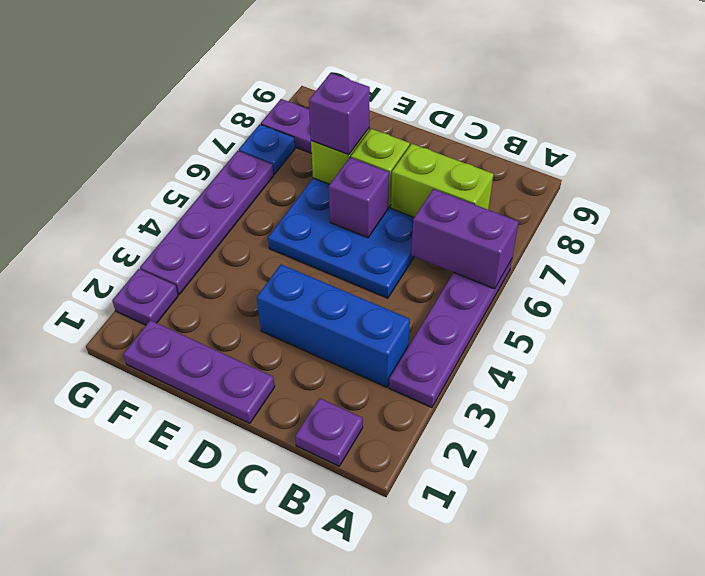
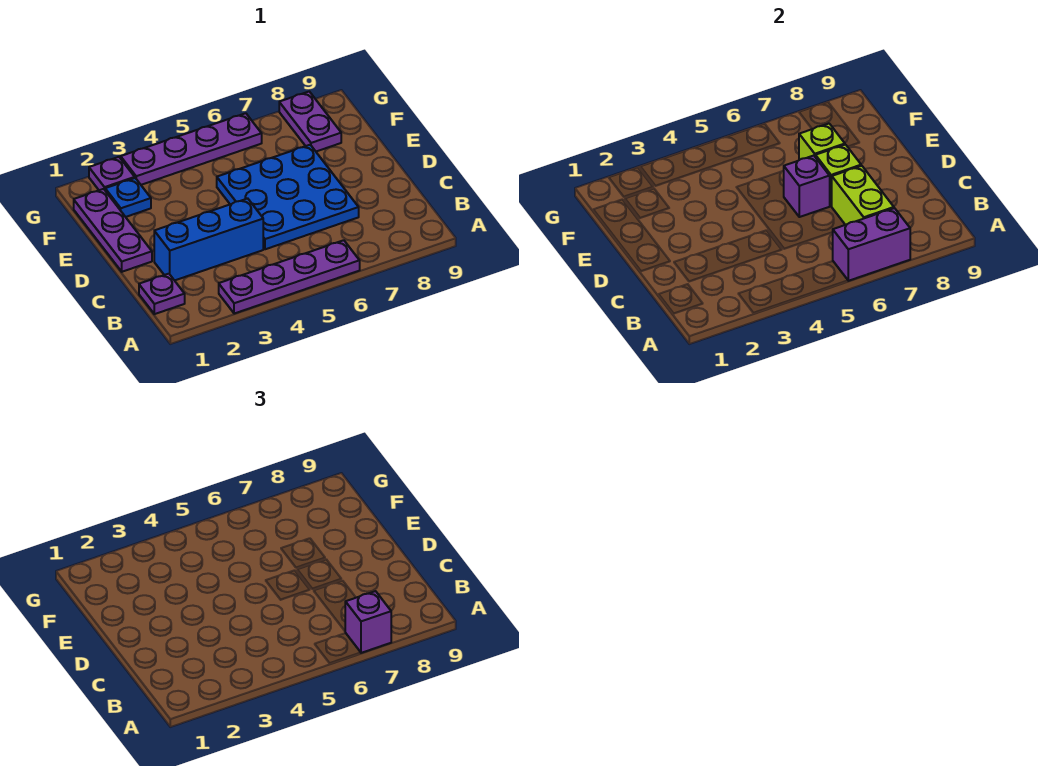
purple 1x2 brick [411,189,519,289] -> purple 1x2 brick turned to [833,208,910,281]
blue 1x3 brick [257,265,410,387] -> blue 1x3 brick turned to [154,198,263,281]
purple 1x1 brick [309,73,370,155] -> purple 1x1 brick moved to [345,591,391,653]
blue 1x1 plate [239,124,295,174] -> blue 1x1 plate moved to [105,178,151,217]

